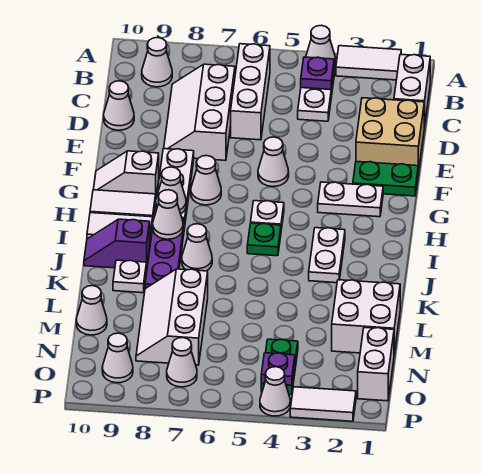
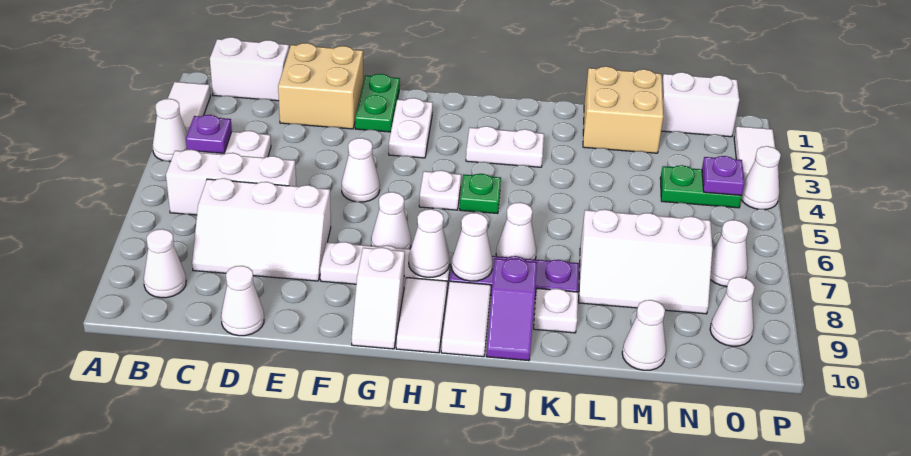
white 2x2 brick [332,280,400,353] -> tan 2x2 brick [583,66,663,153]

